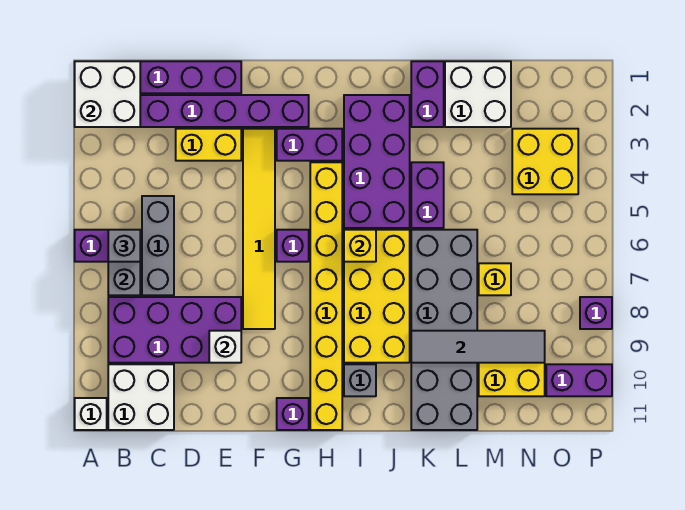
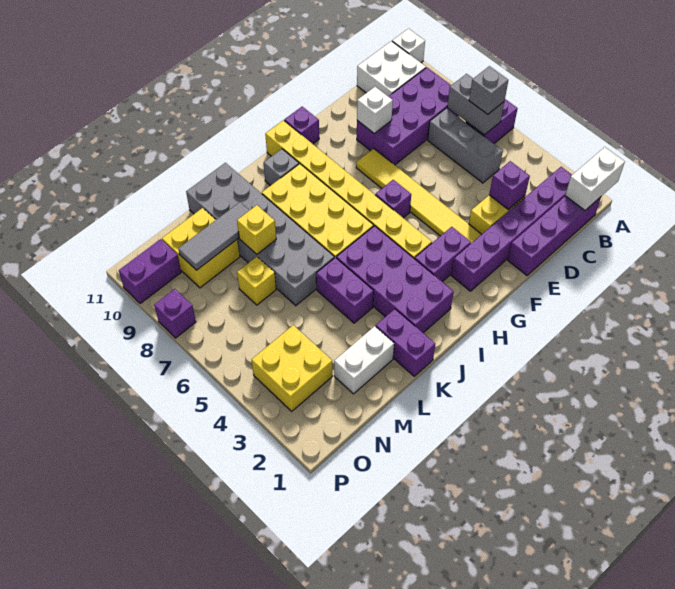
white 2x2 brick [75,61,140,127] -> white 1x2 brick [565,147,625,210]
none -> purple 1x1 brick [489,161,530,209]
yellow 1x1 brick [344,230,376,262] -> yellow 1x1 brick moved to [237,205,276,254]
grey 1x4 tile [411,331,545,363] -> grey 1x3 tile [178,202,249,270]
white 2x2 brick [445,61,511,127] -> white 1x2 brick [334,326,394,394]

